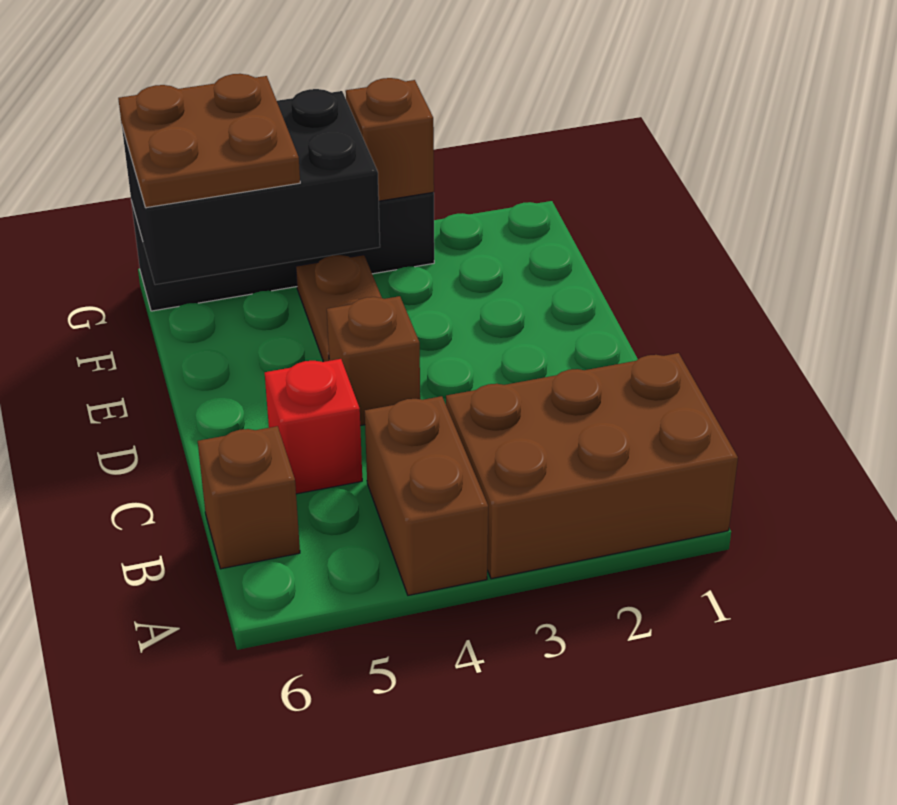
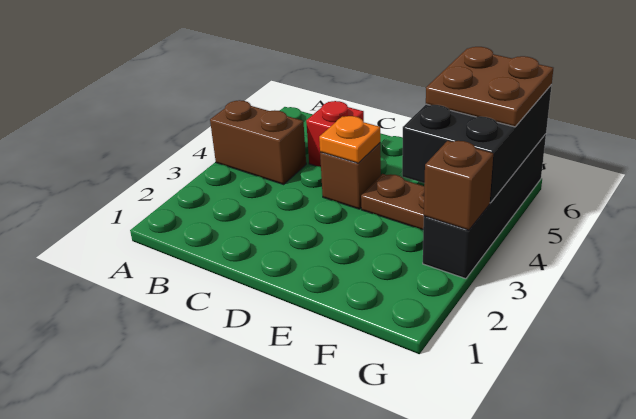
brown 2x3 brick [446,353,738,579] -> none
brown 1x1 brick [198,426,300,569] -> none
none -> orange 1x1 plate [319,116,380,163]

